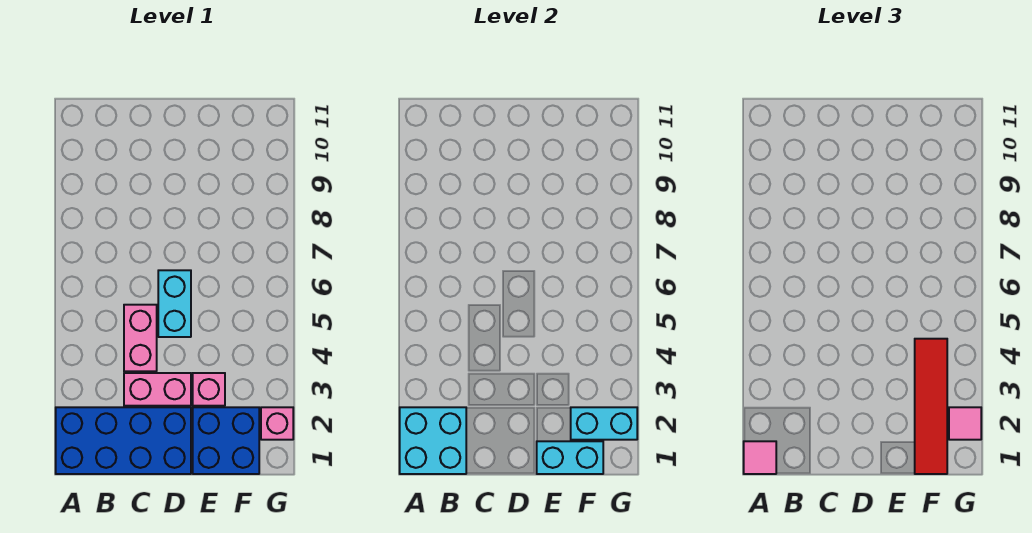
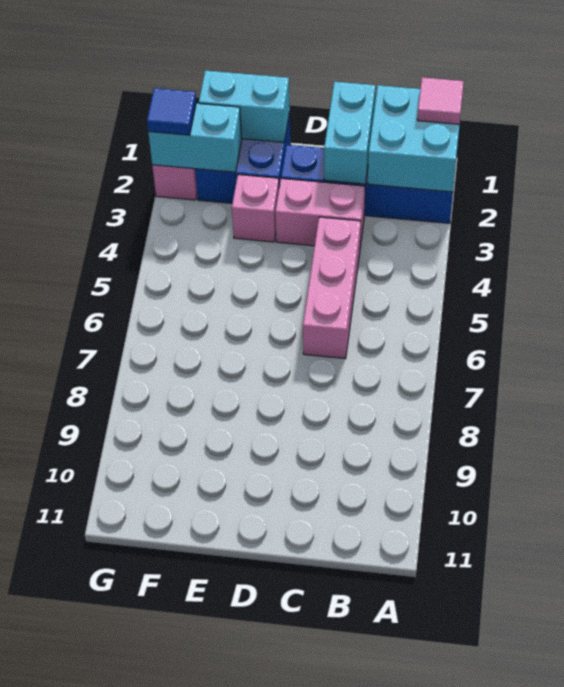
blue 2x4 brick [56,407,191,474] -> blue 1x4 brick [281,145,455,224]
pink 1x2 brick [124,305,157,371] -> pink 1x3 brick [303,217,361,359]
cyan 1x2 brick [158,270,191,337] -> cyan 1x2 brick moved to [324,82,375,184]
red 1x4 tile [915,339,947,474] -> none
pink 1x1 tile [949,407,981,440] -> blue 1x1 tile [147,88,196,135]

